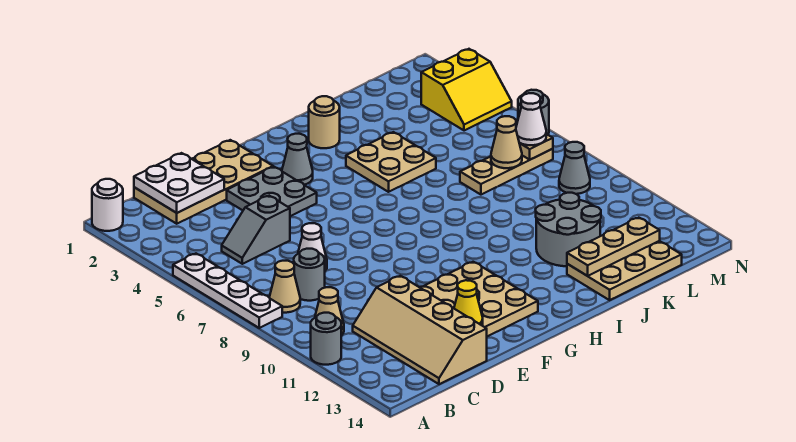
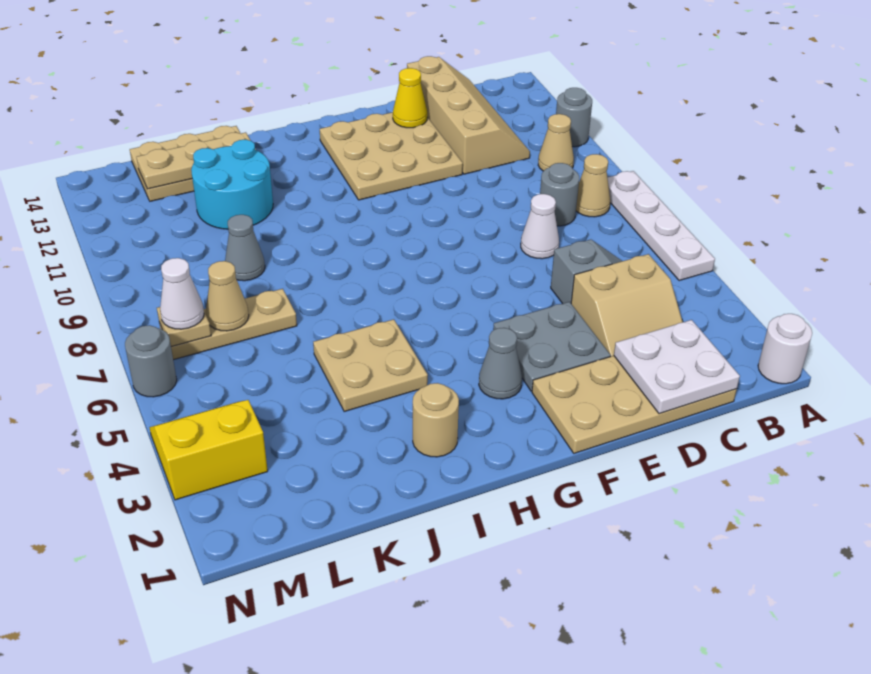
none -> tan 2x2 slope [571,254,682,356]
grey 2x2 round brick [536,193,601,266] -> cyan 2x2 round brick [191,139,273,229]
grey 1x1 cone [559,142,590,194] -> grey 1x1 cone moved to [225,215,265,281]

